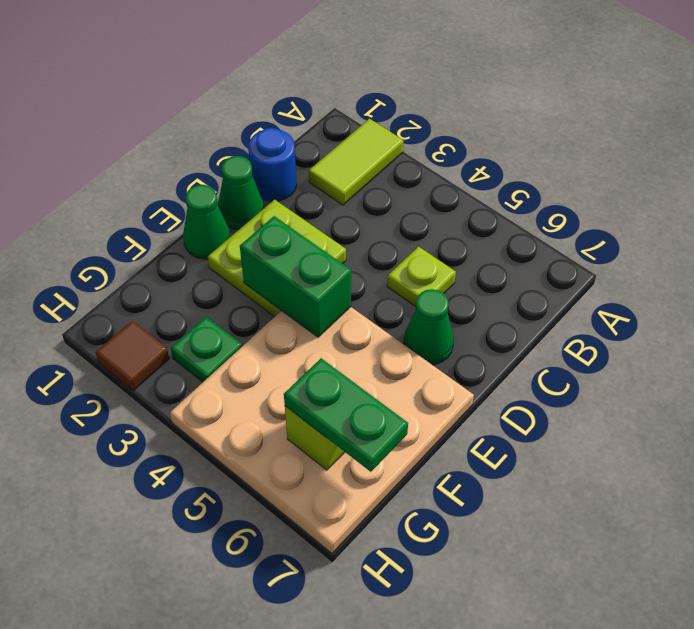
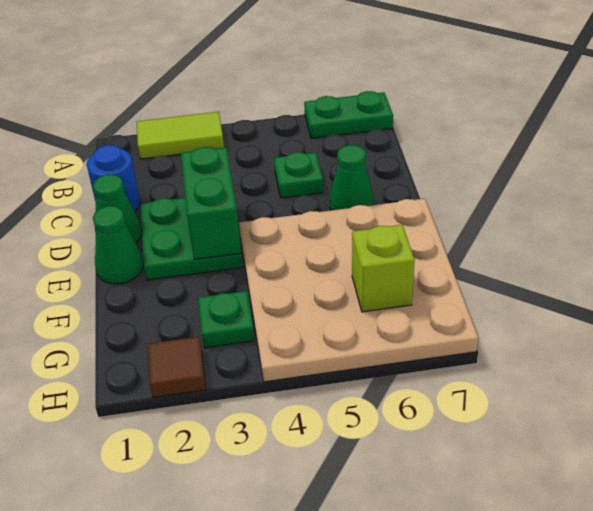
lime 1x2 tile [309,119,403,205] -> lime 1x2 tile turned to [137,112,224,159]
lime 1x1 plate [387,247,456,306] -> green 1x1 plate [274,152,323,198]
lime 2x2 plate [208,200,346,316] -> green 2x2 plate [141,198,243,280]
green 1x2 brick [240,216,351,337] -> green 1x2 brick turned to [181,147,241,259]
green 1x2 plate [284,358,408,472] -> green 1x2 plate moved to [304,91,393,138]

